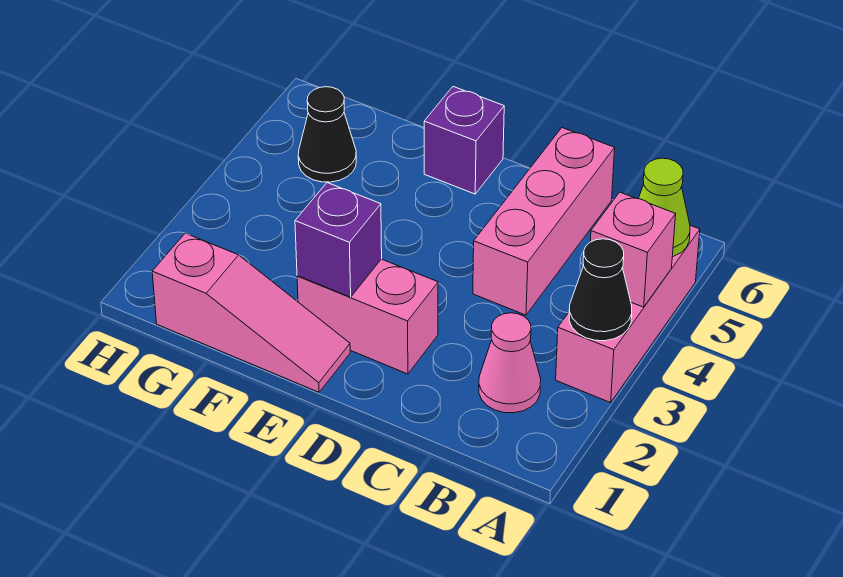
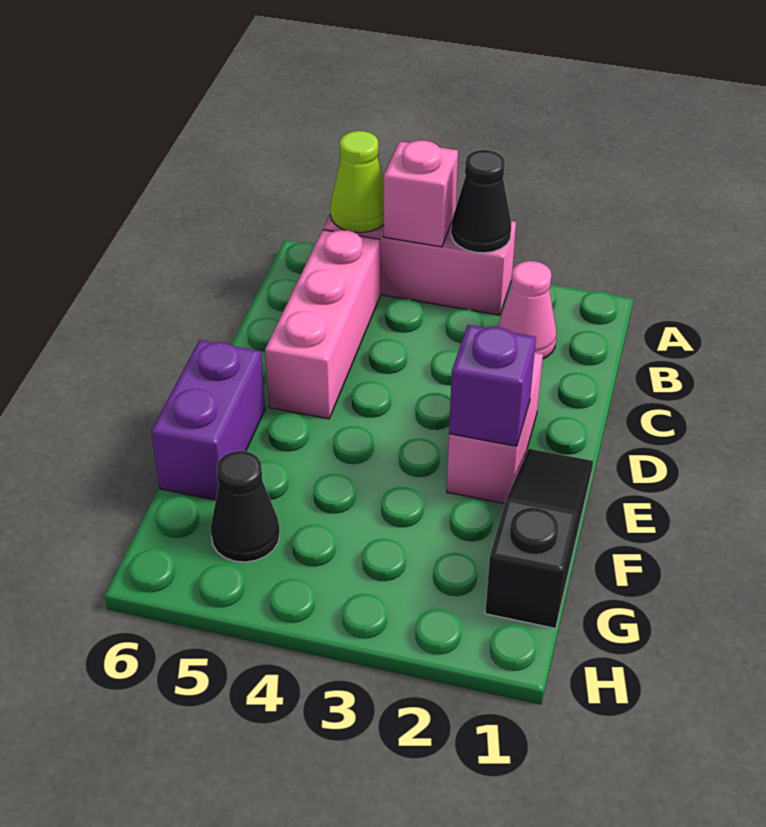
pink 1x3 brick [473,128,615,315] -> pink 1x3 brick turned to [265,230,380,419]
pink 1x3 slope [152,233,350,392] -> black 1x3 slope [485,449,593,628]
purple 1x1 brick [424,87,504,194] -> purple 1x2 brick [151,340,265,500]

